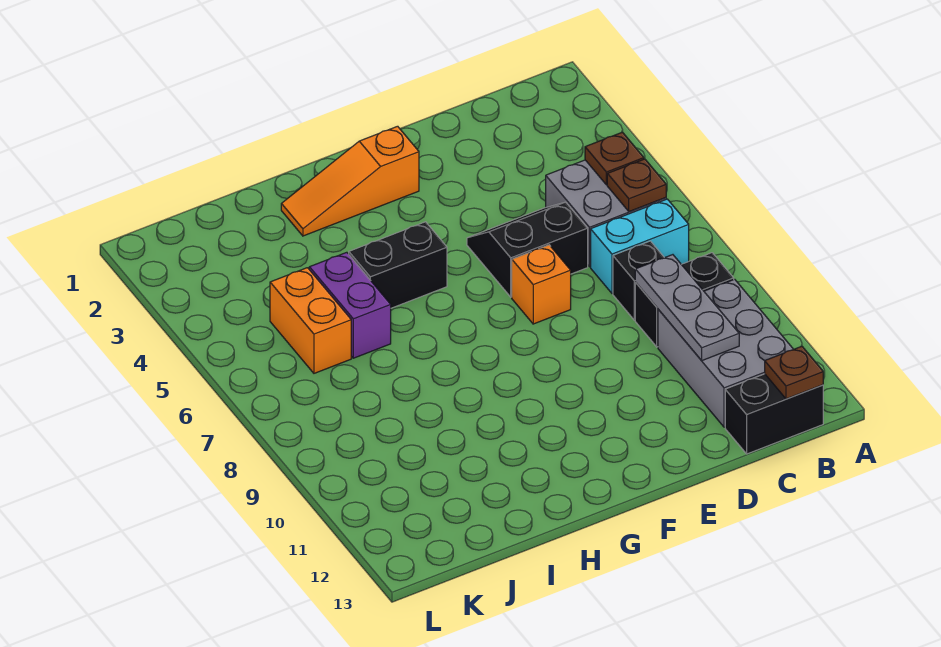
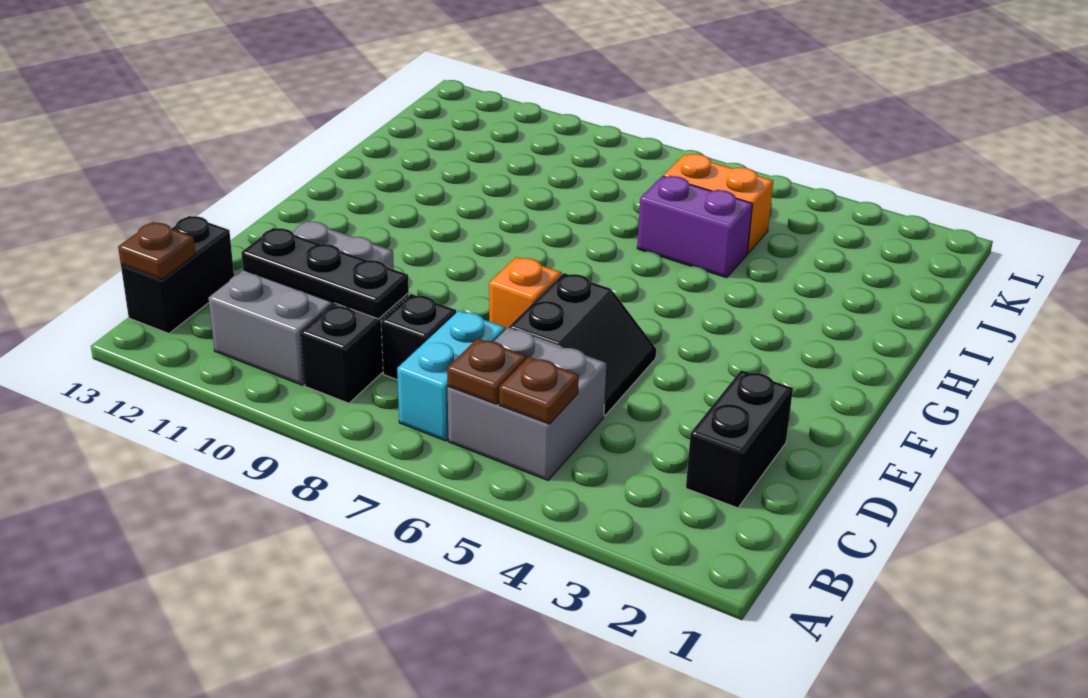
grey 2x3 brick [658,279,793,427] -> grey 2x3 brick turned to [209,221,394,385]
grey 1x3 plate [635,255,739,361] -> black 1x3 plate [241,228,409,319]
orange 1x3 slope [281,126,419,236] -> none
black 1x2 brick [349,222,447,308] -> black 1x2 brick moved to [686,370,793,508]

